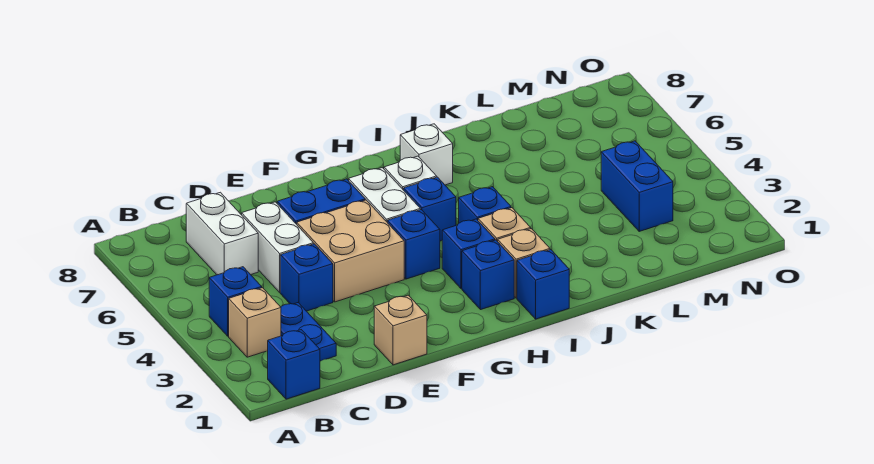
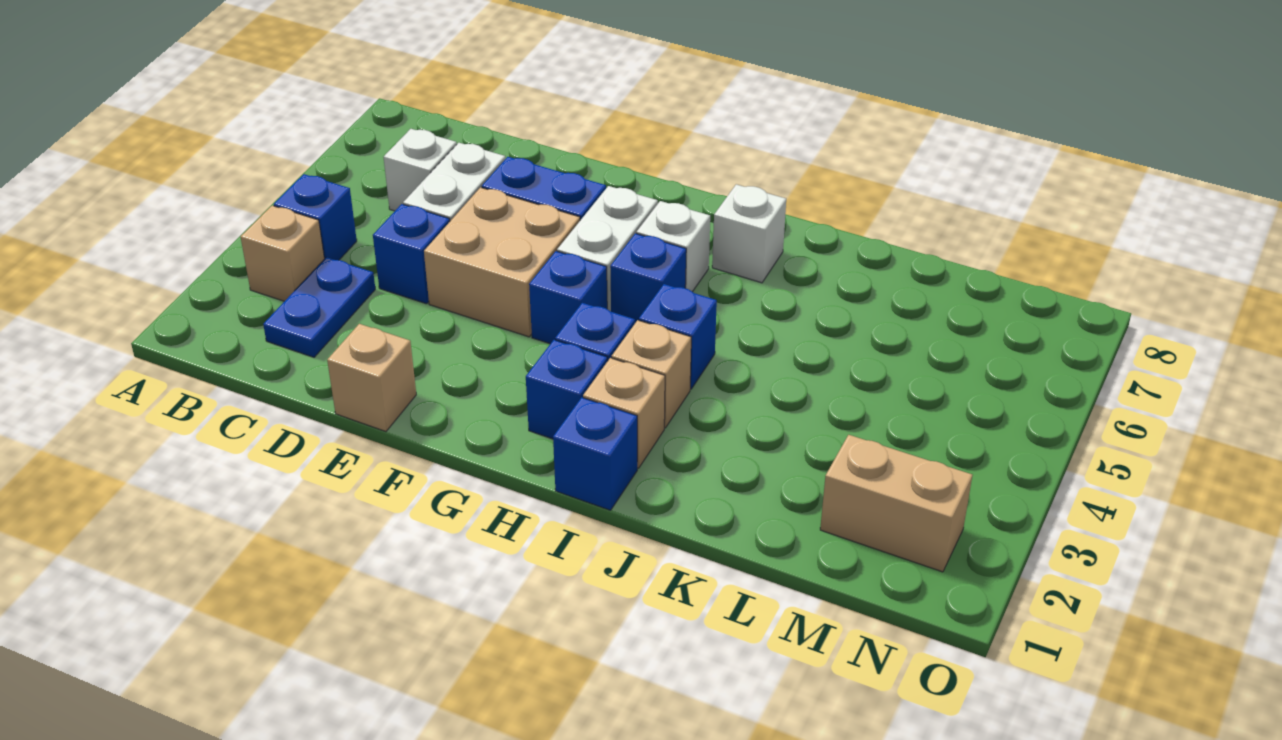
blue 1x1 brick [268,330,320,399] -> none
white 1x2 brick [186,192,258,275] -> white 1x1 brick [384,129,457,211]
none -> tan 1x2 brick [820,435,972,572]
blue 1x2 brick [601,141,673,231] -> none

